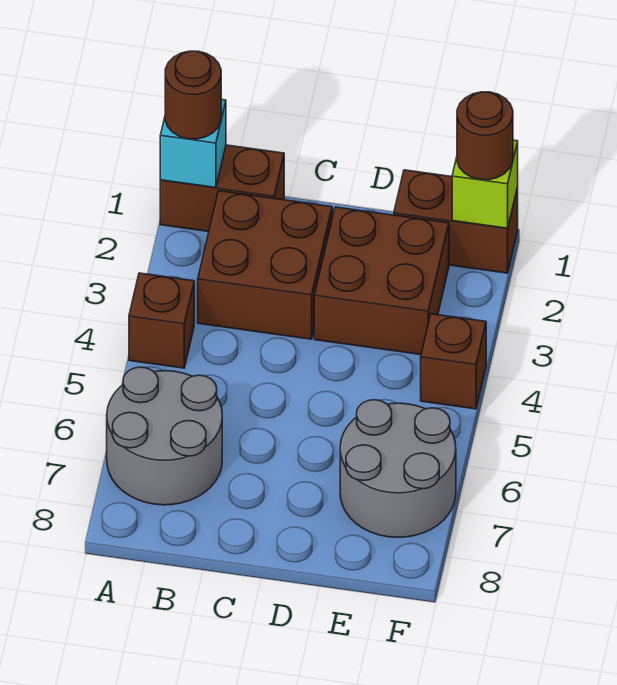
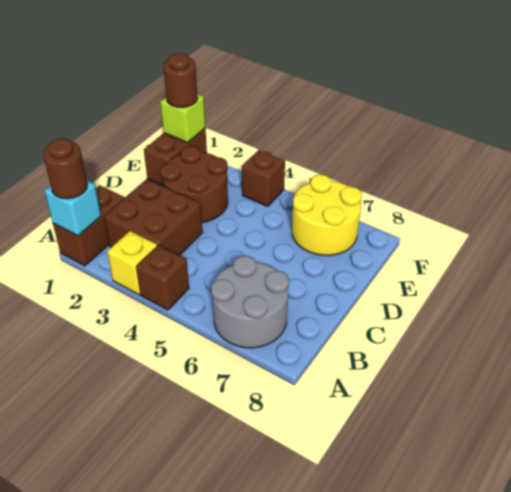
none -> yellow 1x1 brick [107,231,157,295]
brown 2x2 brick [314,207,449,355] -> brown 2x2 round brick [160,146,228,223]
grey 2x2 round brick [340,400,456,537] -> yellow 2x2 round brick [292,175,362,255]

